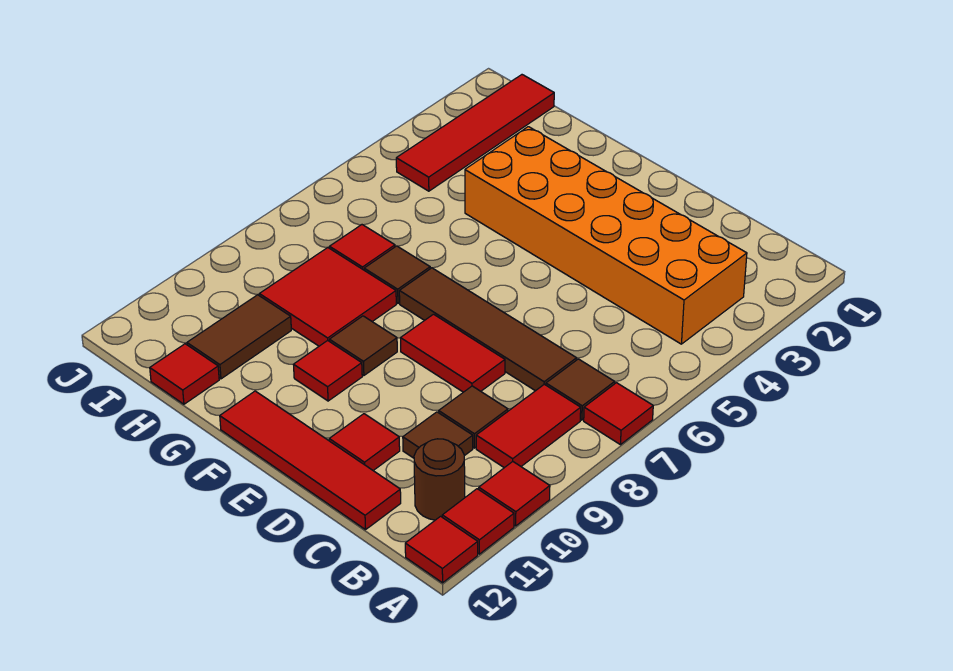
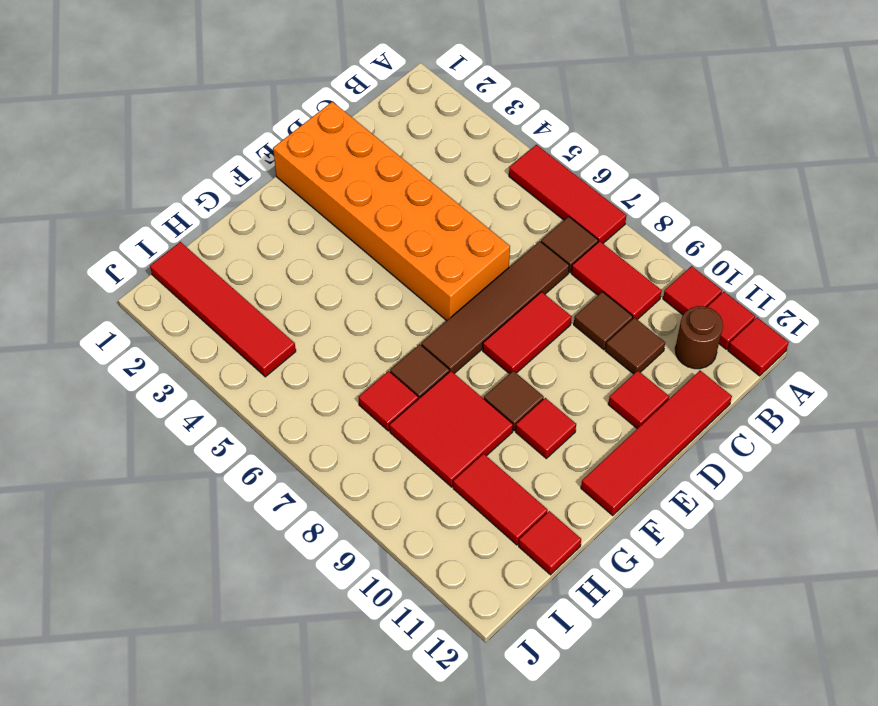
red 1x1 tile [584,383,653,445] -> red 1x3 tile [509,145,627,243]
orange 2x6 brick [465,127,747,344] -> orange 2x6 brick turned to [273,102,510,321]
brown 1x2 tile [187,295,291,379] -> red 1x2 tile [453,454,548,545]

